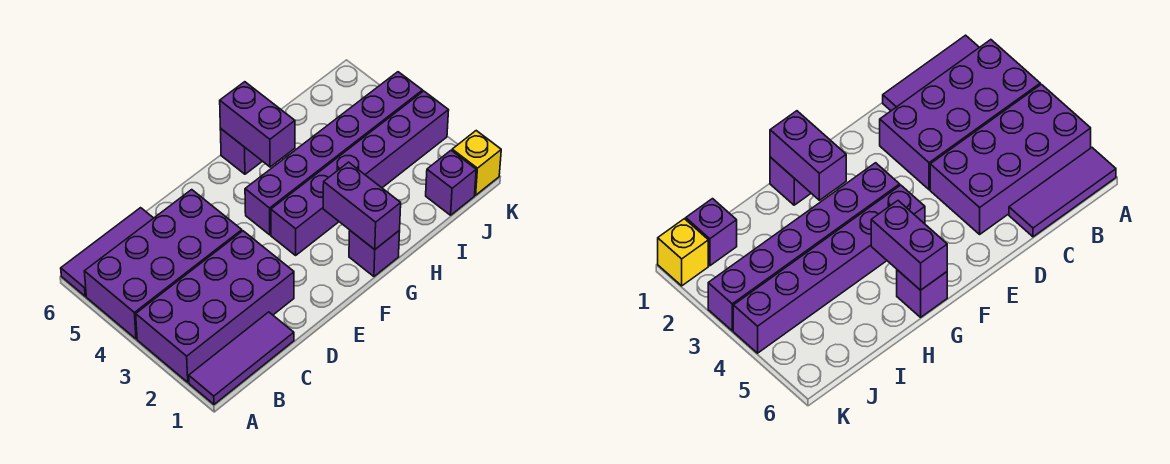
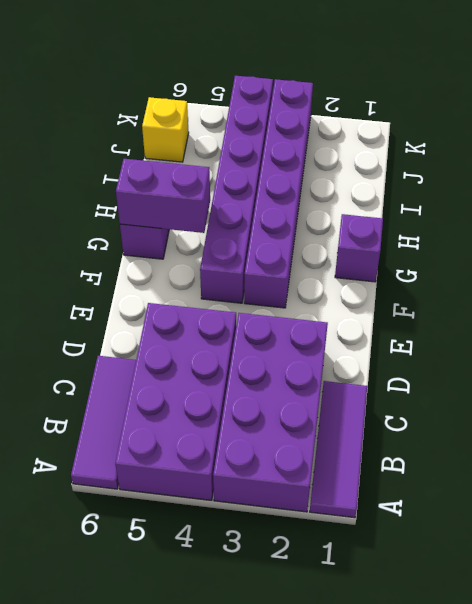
purple 1x2 brick [323,162,401,249] -> none
purple 1x1 brick [426,150,476,215] -> none
yellow 1x1 brick [452,131,501,195] -> yellow 1x1 brick moved to [142,97,189,162]

